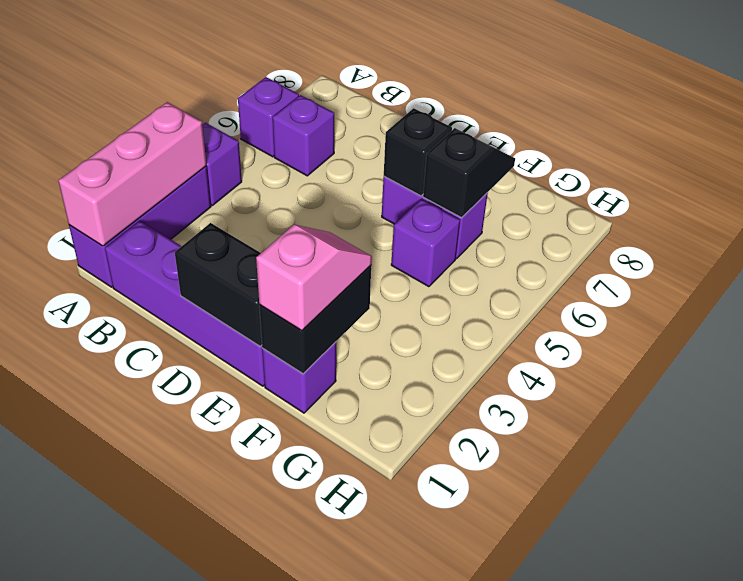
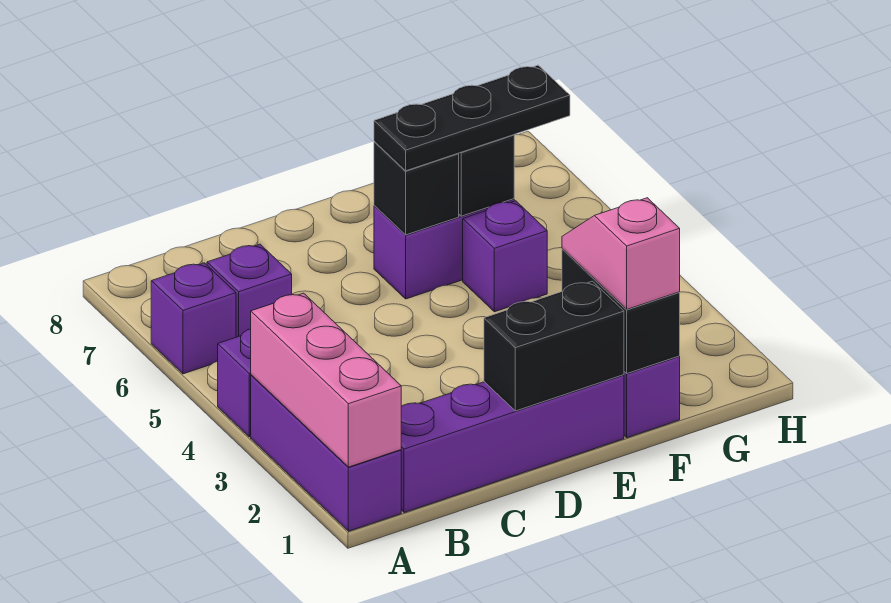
none -> black 1x3 plate [374,65,570,171]

